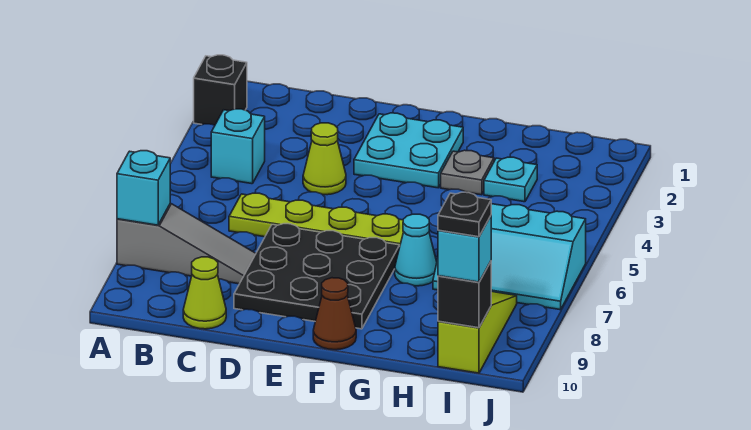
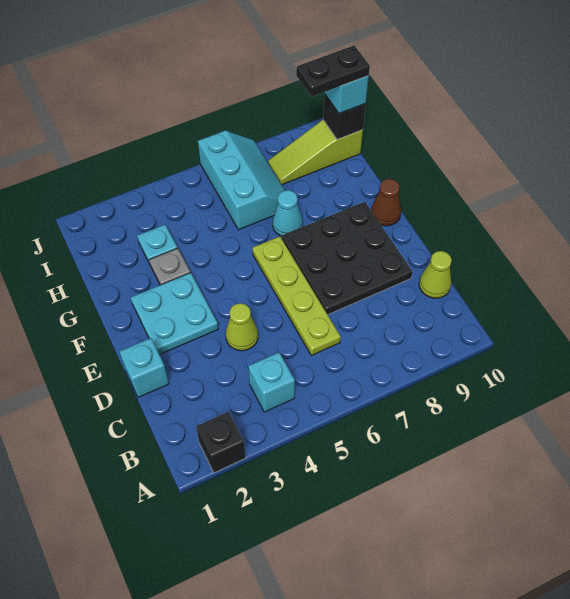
grey 1x3 slope [117,203,256,284] -> none
cyan 1x1 brick [117,151,170,225] -> cyan 1x1 brick moved to [119,338,169,397]
black 1x1 plate [438,192,491,237] -> black 1x2 plate [296,46,370,97]

